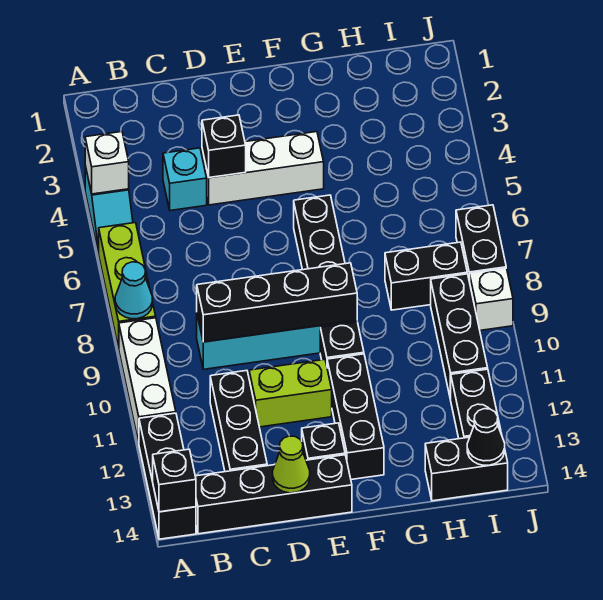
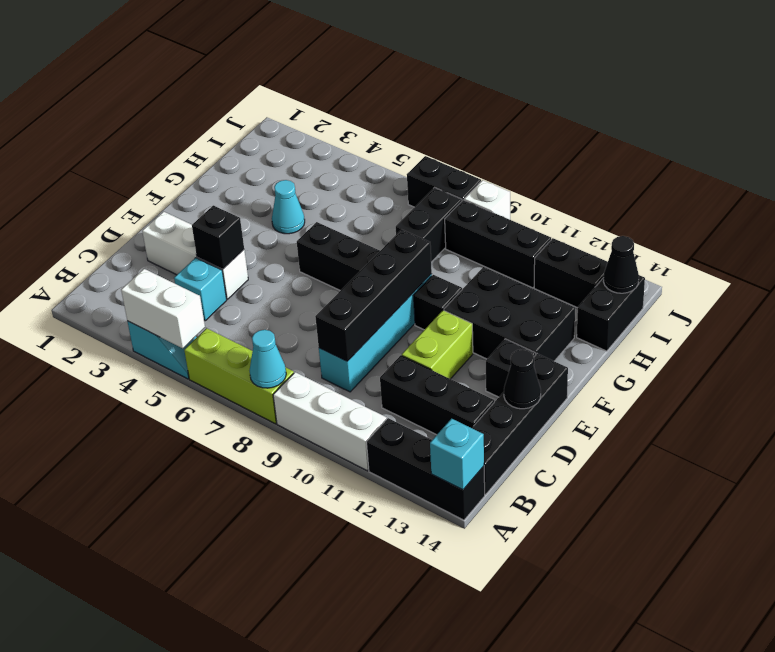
white 1x1 brick [85,132,129,194] -> white 1x2 brick [121,269,205,348]
black 1x1 brick [153,449,196,512] -> cyan 1x1 brick [430,419,484,490]
white 1x3 brick [202,132,324,205] -> white 1x3 brick turned to [142,212,248,299]
lime 1x1 cone [273,436,310,493] -> black 1x1 cone [504,349,541,409]
black 1x3 brick [327,354,384,480] -> black 2x3 brick [444,267,575,361]
none -> cyan 1x1 cone [272,180,305,234]

